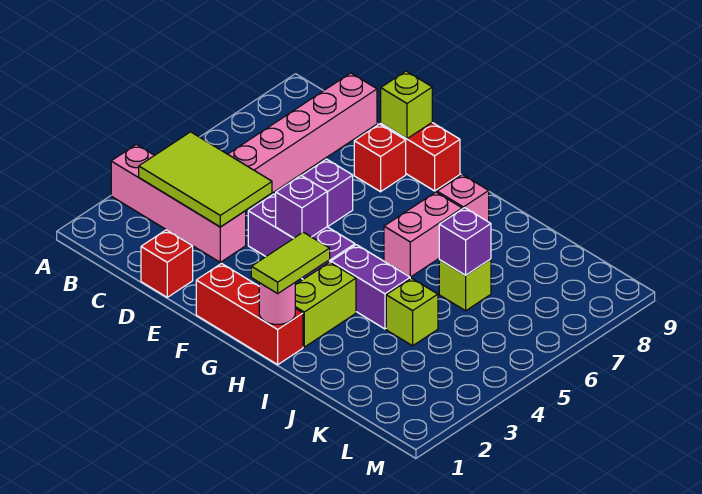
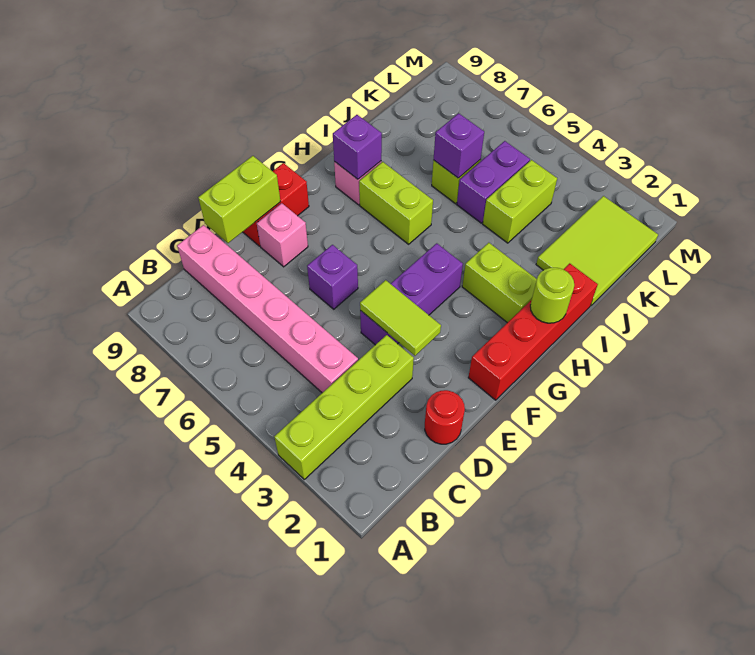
pink 1x4 brick [111,144,246,262] -> lime 1x4 brick [274,335,414,479]
lime 2x3 tile [139,132,272,227] -> lime 2x3 tile moved to [536,196,658,306]
red 1x1 brick [141,230,193,297] -> red 1x1 round brick [425,390,465,444]
red 1x1 brick [354,124,406,192] -> pink 1x1 brick [257,203,308,267]
lime 1x1 brick [381,71,432,139] -> lime 1x2 brick [198,156,281,243]
red 1x3 brick [196,264,303,365] -> red 1x4 brick [468,263,598,400]
purple 1x1 brick [276,176,327,238] -> purple 1x1 brick moved to [333,115,382,179]
pink 1x1 round brick [259,283,295,324] -> lime 1x1 round brick [530,268,574,323]
lime 1x2 tile [251,232,330,293] -> lime 1x2 tile moved to [360,280,441,356]
purple 1x2 brick [331,245,410,329] -> purple 1x2 brick moved to [457,141,530,223]
pink 1x2 brick [384,192,462,277] -> lime 1x2 brick [359,162,433,244]
lime 1x1 brick [386,278,438,346] -> lime 1x2 brick [483,160,557,243]

